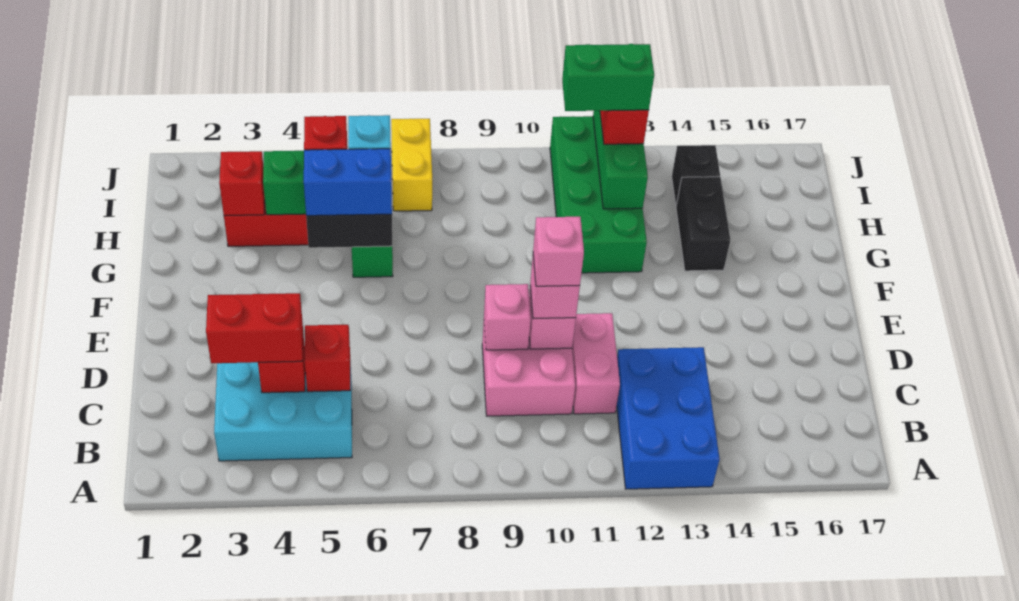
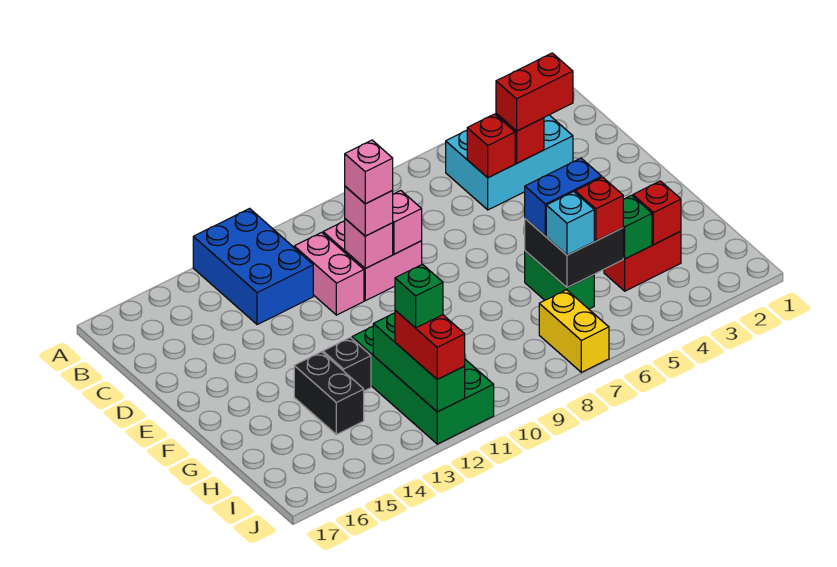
green 1x2 brick [562,44,654,111] -> green 1x1 brick [395,264,443,328]
black 1x1 brick [672,145,720,205] -> black 1x1 brick moved to [323,338,371,391]

